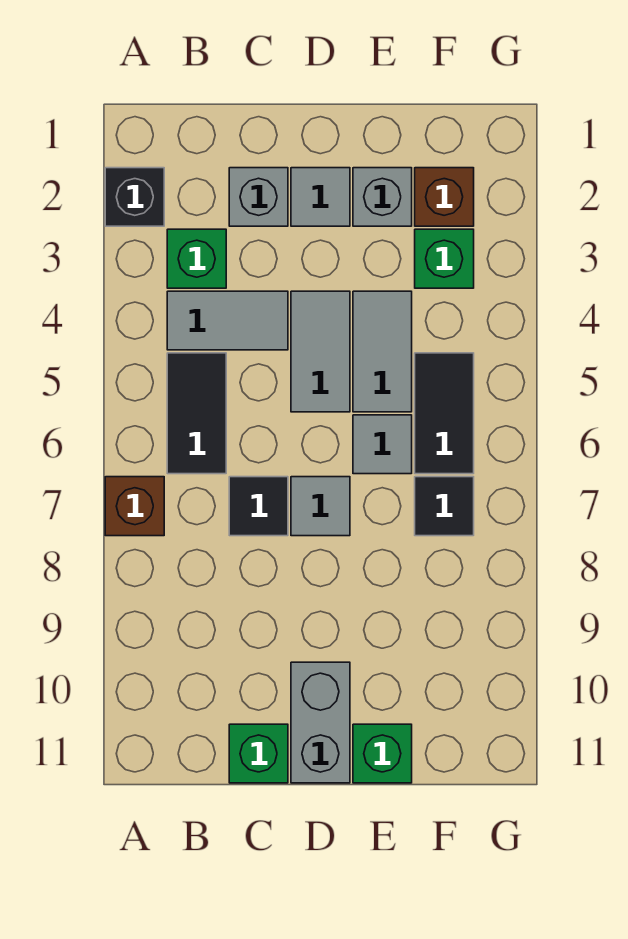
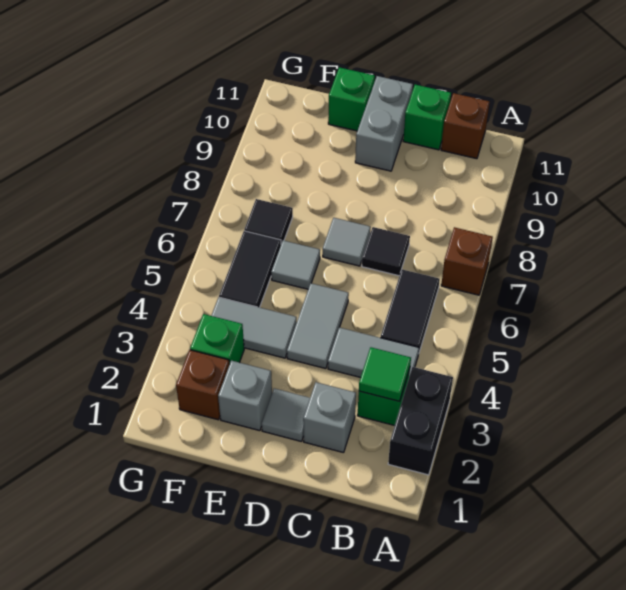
black 1x1 brick [105,168,164,226] -> black 1x2 brick [388,367,453,475]
none -> green 1x1 tile [359,347,411,401]
none -> brown 1x1 brick [441,93,490,159]
grey 1x2 tile [353,291,412,412] -> grey 1x2 tile turned to [211,297,297,358]

